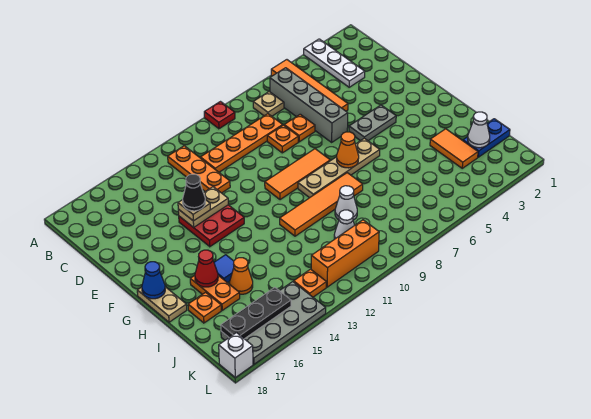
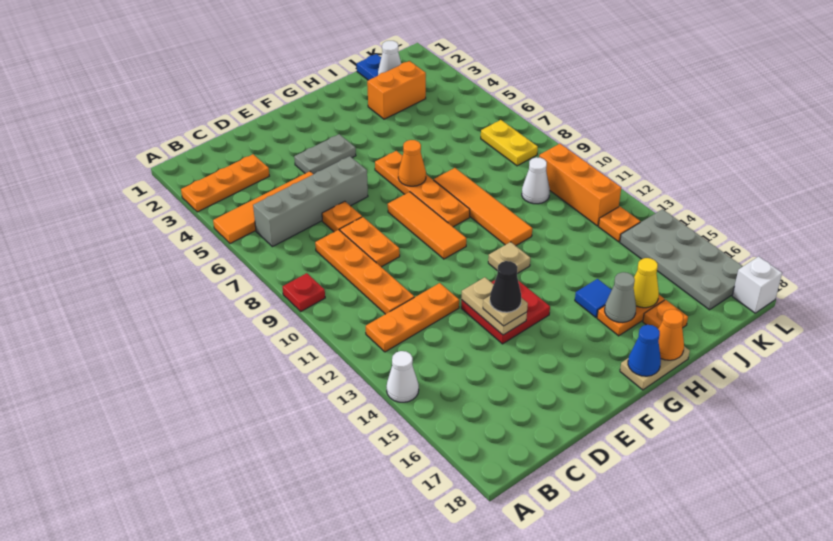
white 1x3 plate [304,39,365,87] -> orange 1x3 plate [181,154,269,212]
tan 1x1 plate [253,92,284,116] -> tan 1x1 plate moved to [488,242,530,274]
orange 1x1 plate [267,125,298,153] -> orange 1x2 plate [340,217,400,267]
grey 1x2 plate [349,105,396,141] -> grey 1x2 plate turned to [294,134,356,174]
tan 1x4 plate [298,138,380,198] -> orange 1x4 plate [375,151,470,227]
red 1x1 cone [195,250,218,287] -> grey 1x1 cone [605,272,636,322]
orange 1x2 tile [430,129,478,168] -> orange 1x2 brick [367,61,426,119]
white 1x1 cone [335,186,357,220] -> white 1x1 cone moved to [387,351,419,402]
orange 1x1 cone [230,258,253,294] -> orange 1x1 cone moved to [658,309,684,360]
none -> yellow 1x1 cone [633,258,659,308]
none -> yellow 1x2 plate [481,120,538,166]
black 1x3 plate [221,287,291,339] -> none

